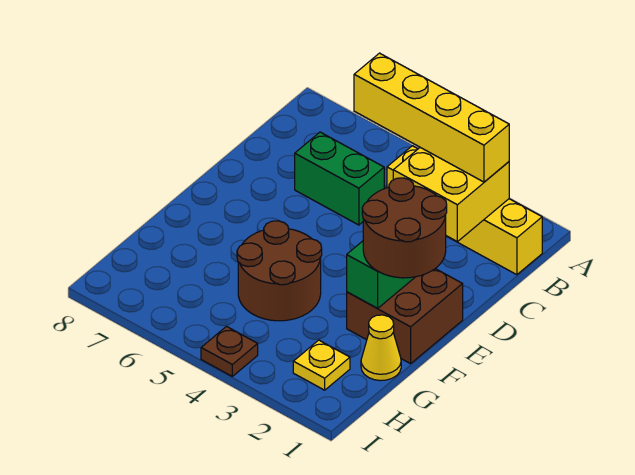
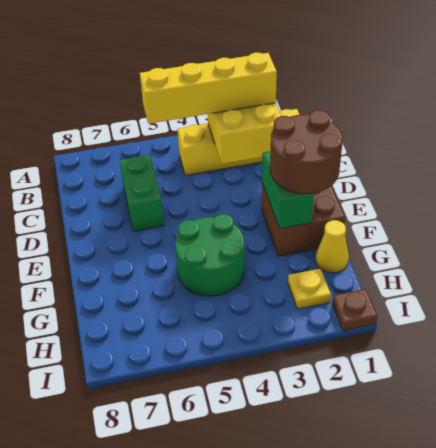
green 1x2 brick [295,132,384,225] -> green 1x2 brick turned to [120,155,164,231]
brown 2x2 round brick [237,221,322,321] -> green 2x2 round brick [175,214,245,296]
brown 1x1 plate [201,327,258,376] -> brown 1x1 plate moved to [332,289,377,331]

